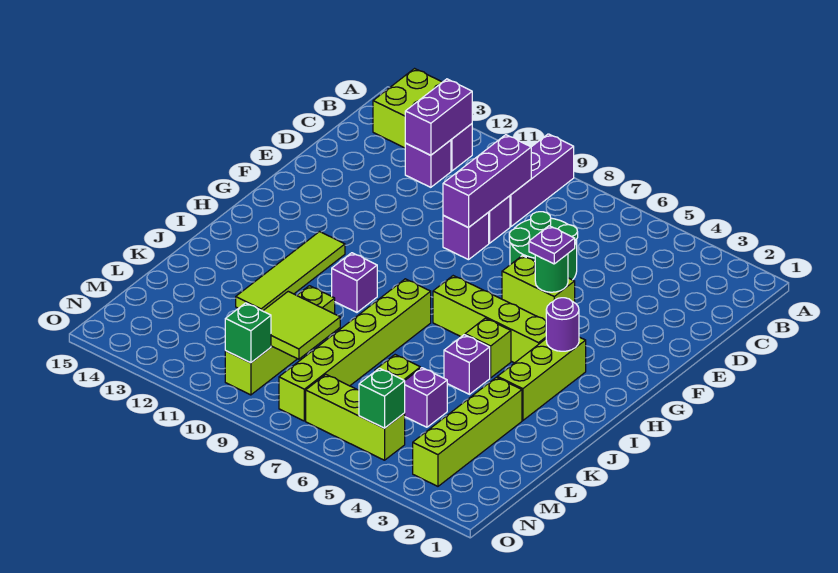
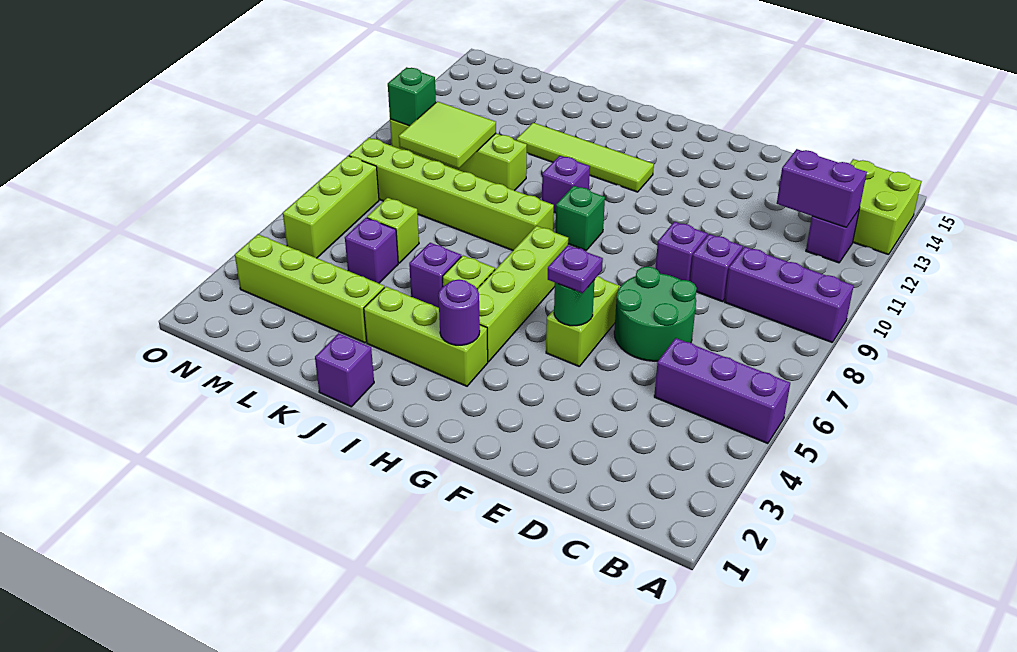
purple 1x3 brick [443,135,531,228] -> purple 1x3 brick moved to [654,338,790,444]
purple 1x1 brick [405,140,451,187] -> purple 1x1 brick moved to [315,333,374,407]
green 1x1 brick [359,368,405,428] -> green 1x1 brick moved to [555,186,605,251]

